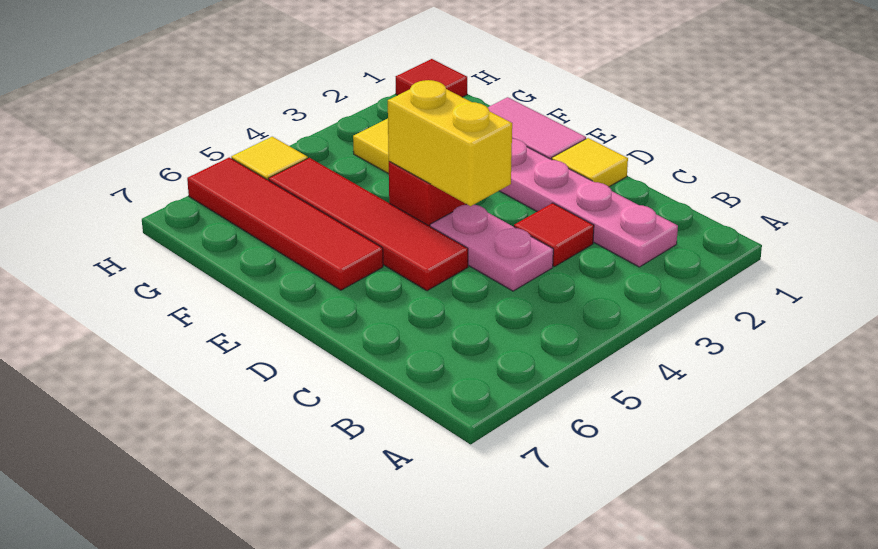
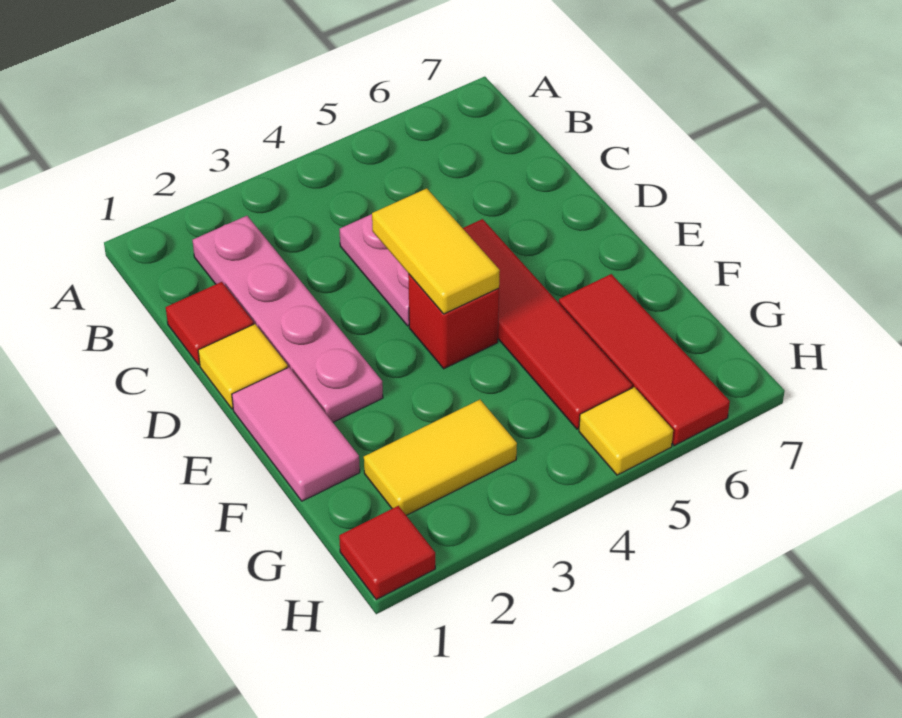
red 1x1 tile [514,203,594,267] -> red 1x1 tile moved to [166,282,254,365]
yellow 1x2 brick [388,80,512,206] -> yellow 1x2 tile [372,188,500,314]
red 1x4 tile [187,157,383,290] -> red 1x3 tile [559,274,730,446]

